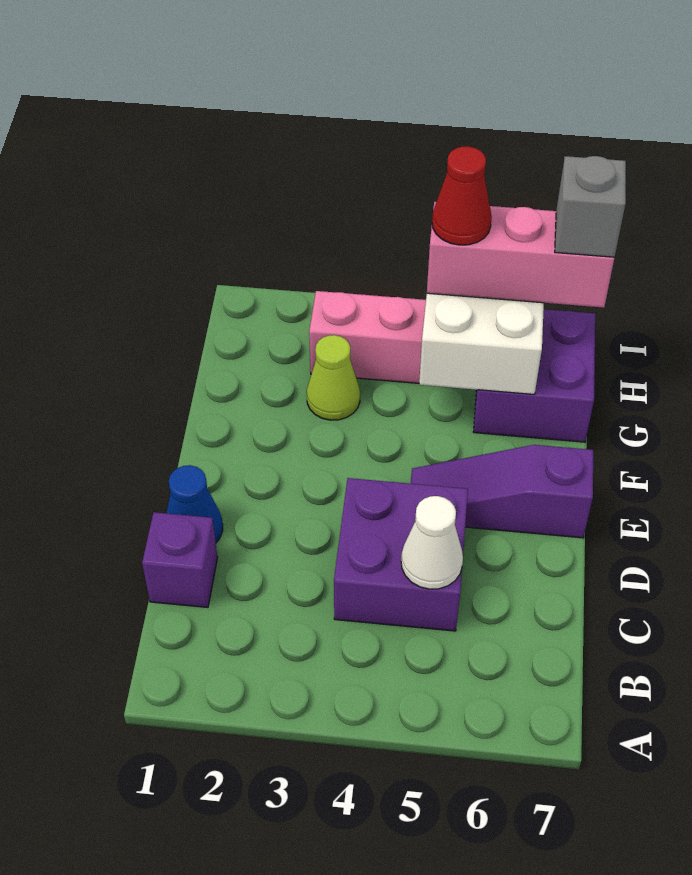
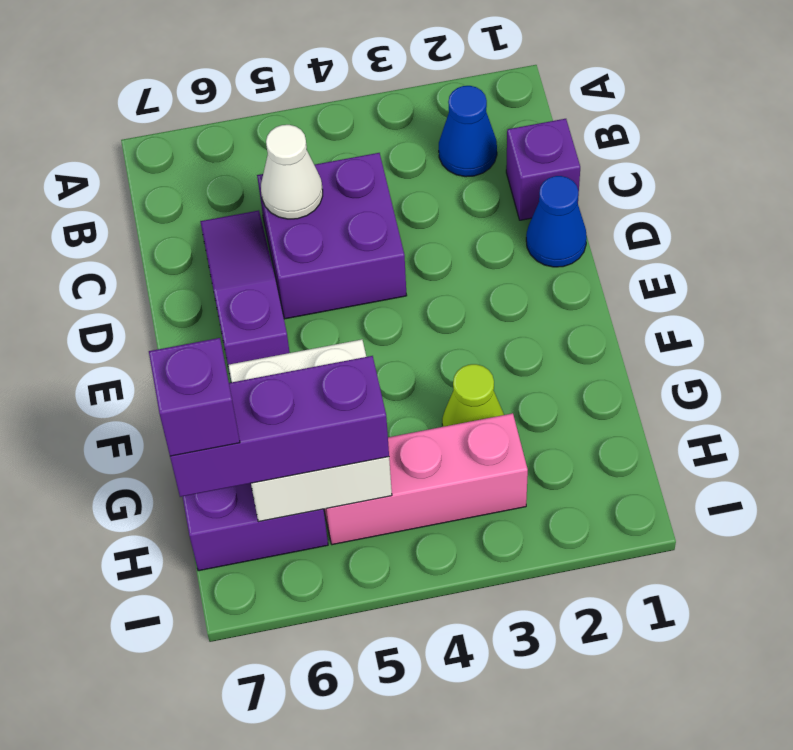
none -> blue 1x1 cone [439,86,497,177]
purple 1x3 slope [411,445,593,538] -> purple 1x3 slope turned to [200,210,290,382]
pink 1x3 brick [427,202,614,308] -> purple 1x3 brick [170,356,389,497]
red 1x1 cone [432,146,492,245] -> none
grey 1x1 brick [555,156,626,257] -> purple 1x1 brick [149,338,240,456]

